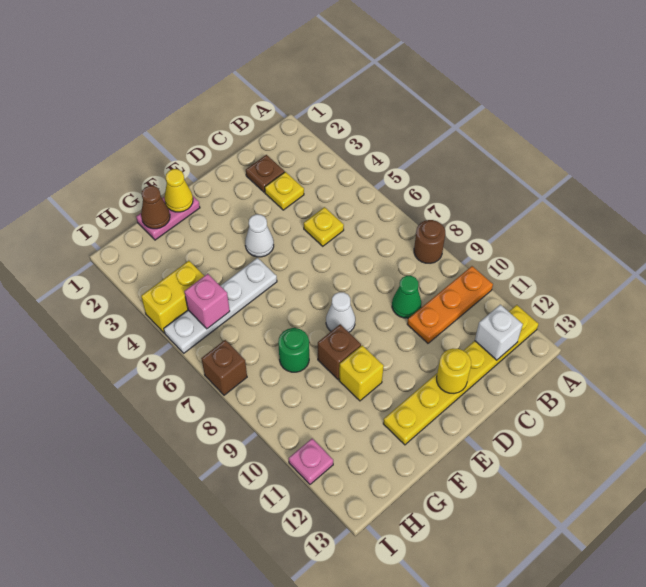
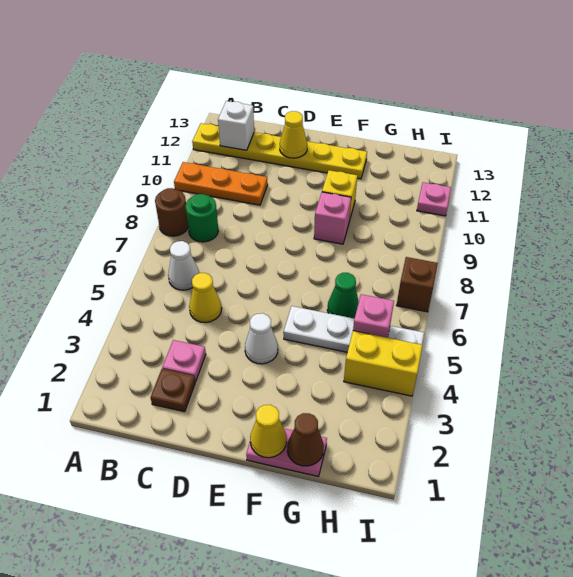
yellow 1x1 plate [265,172,304,210] -> pink 1x1 plate [162,340,206,381]
yellow 1x1 plate [304,207,344,246] -> yellow 1x1 cone [189,273,222,323]
green 1x1 cone [392,276,421,318] -> green 1x1 cone moved to [327,273,359,319]
yellow 1x1 round brick [437,348,471,393] -> yellow 1x1 cone [280,111,307,158]
white 1x1 cone [326,292,355,332] -> white 1x1 cone moved to [168,241,199,290]
brown 1x1 brick [318,324,361,380] -> pink 1x1 brick [314,192,351,244]
green 1x1 round brick [278,328,309,372] -> green 1x1 round brick moved to [185,194,218,242]

